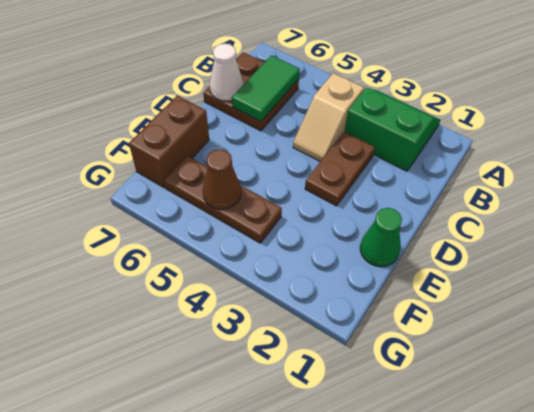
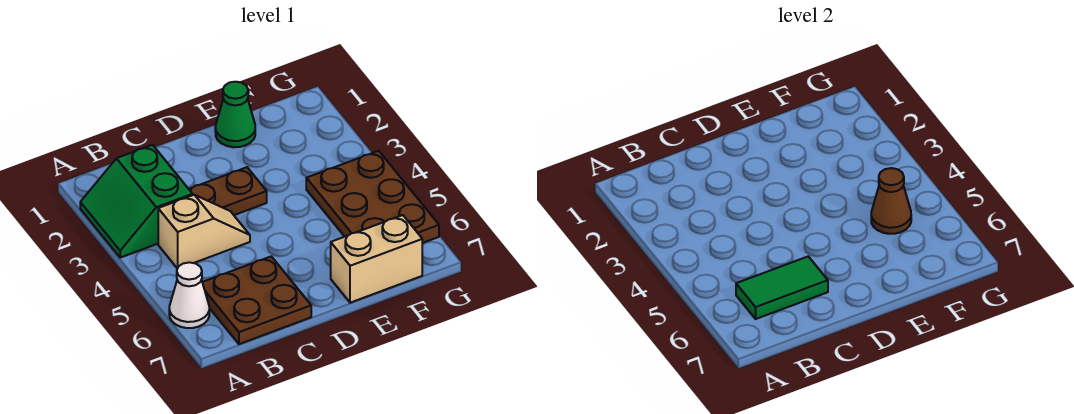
white 1x1 cone [210,44,244,101] -> white 1x1 cone moved to [169,262,209,328]
brown 1x2 brick [129,96,209,188] -> tan 1x2 brick [331,215,422,303]
brown 1x3 plate [164,156,282,243] -> brown 2x3 plate [306,151,439,243]

